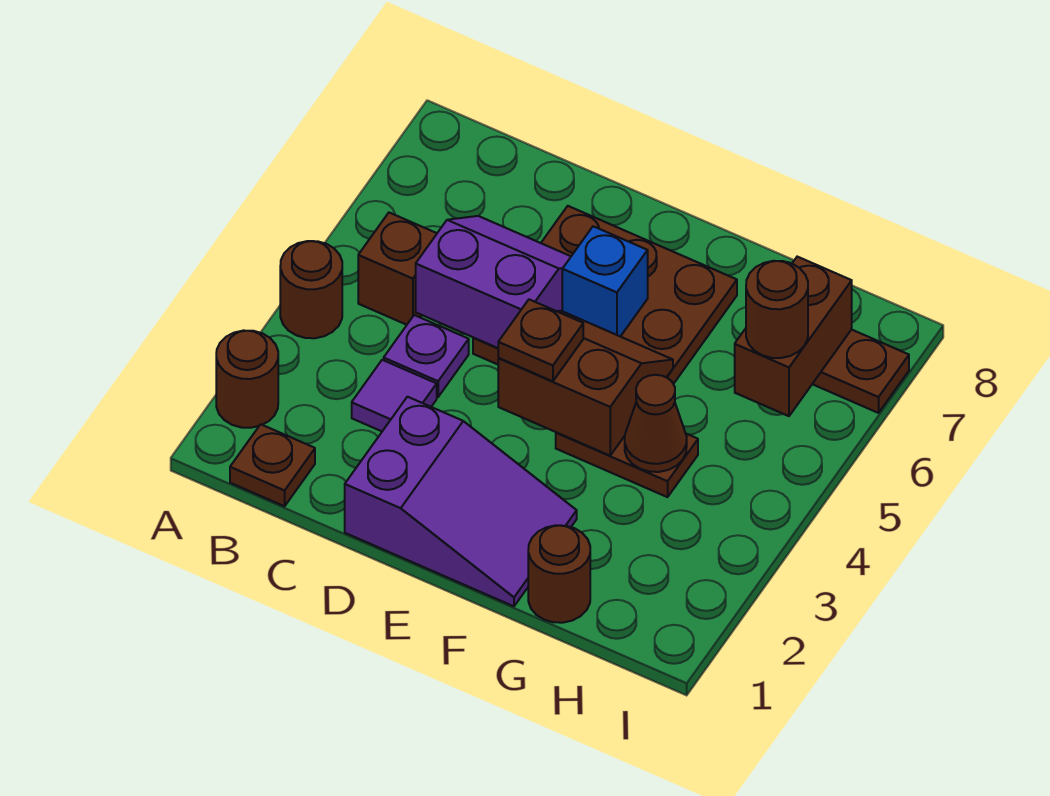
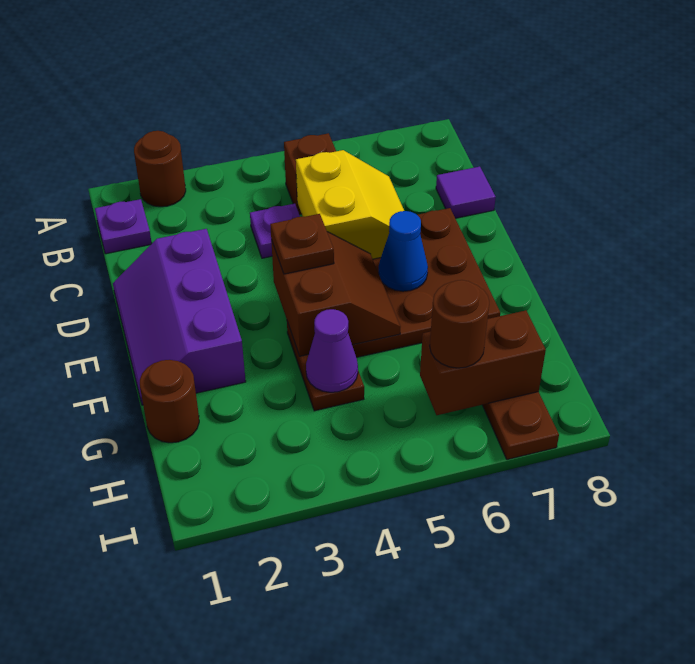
brown 1x1 round brick [280,241,342,338] -> none
brown 1x1 plate [230,424,315,506] -> purple 1x1 plate [95,199,152,254]
purple 1x1 tile [352,360,437,431] -> purple 1x1 tile moved to [436,166,496,218]
purple 2x2 slope [416,216,571,348] -> yellow 2x2 slope [296,150,404,259]
purple 2x3 slope [345,397,577,606] -> purple 2x3 slope turned to [113,229,246,405]
blue 1x1 brick [562,226,648,337] -> blue 1x1 cone [379,211,428,291]
brown 1x1 cone [625,375,687,472] -> purple 1x1 cone [306,309,358,392]

